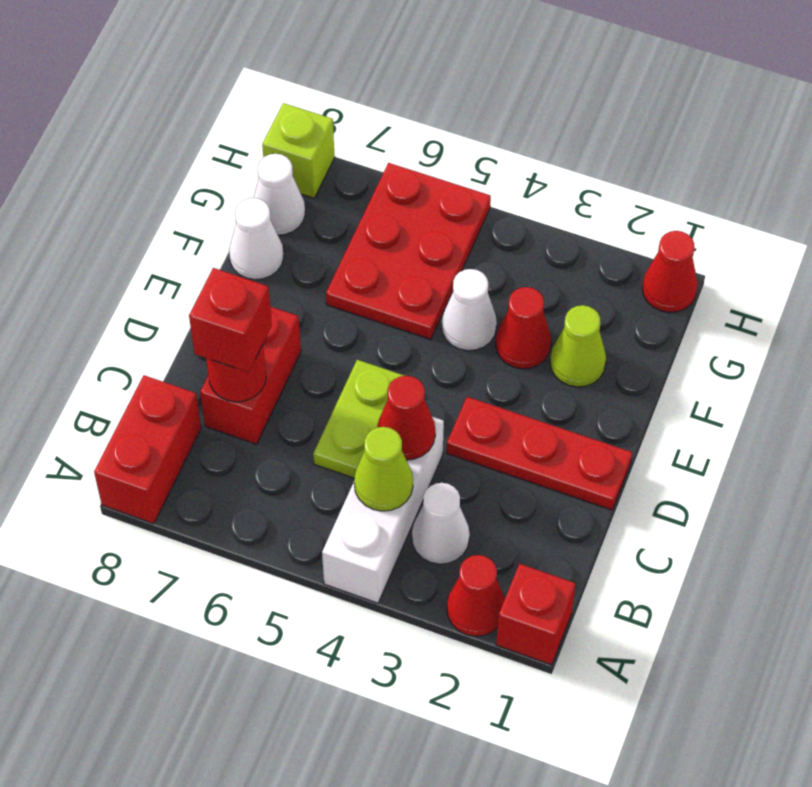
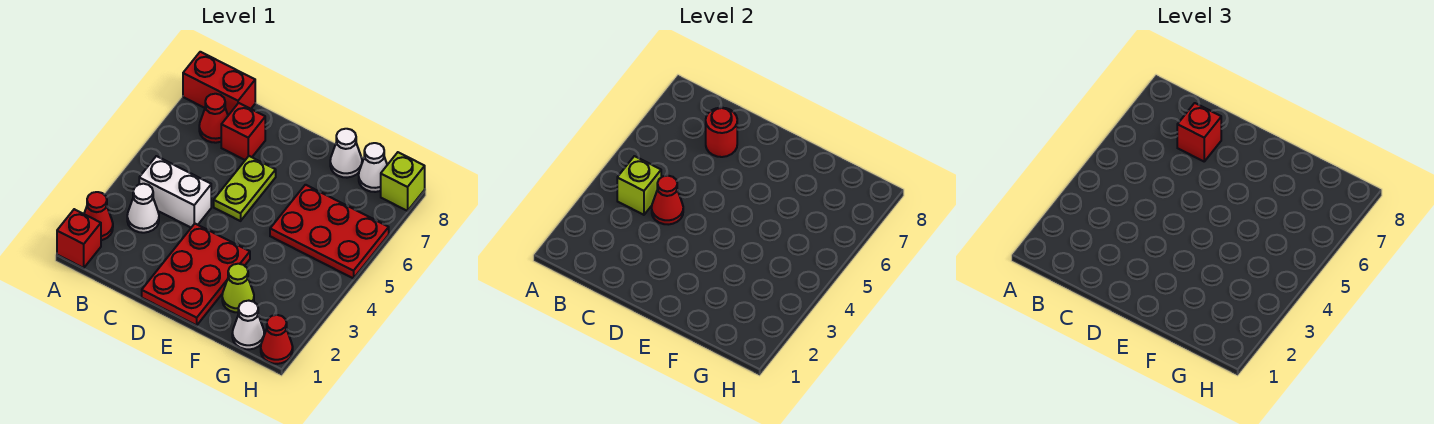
white 1x3 brick [322,417,444,603] -> white 1x2 brick [139,156,211,227]
lime 1x1 cone [354,427,413,511] -> lime 1x1 brick [617,156,661,215]
lime 1x2 plate [313,360,404,478] -> lime 1x2 plate turned to [214,156,276,221]
red 1x2 brick [200,307,301,444] -> red 1x1 brick [221,103,265,160]
red 1x3 plate [446,397,632,510] -> red 2x3 plate [142,224,250,325]
red 1x1 cone [496,287,551,369] -> red 1x1 cone moved to [199,94,228,143]
white 1x1 cone [442,269,497,351] -> white 1x1 cone moved to [232,301,264,349]

